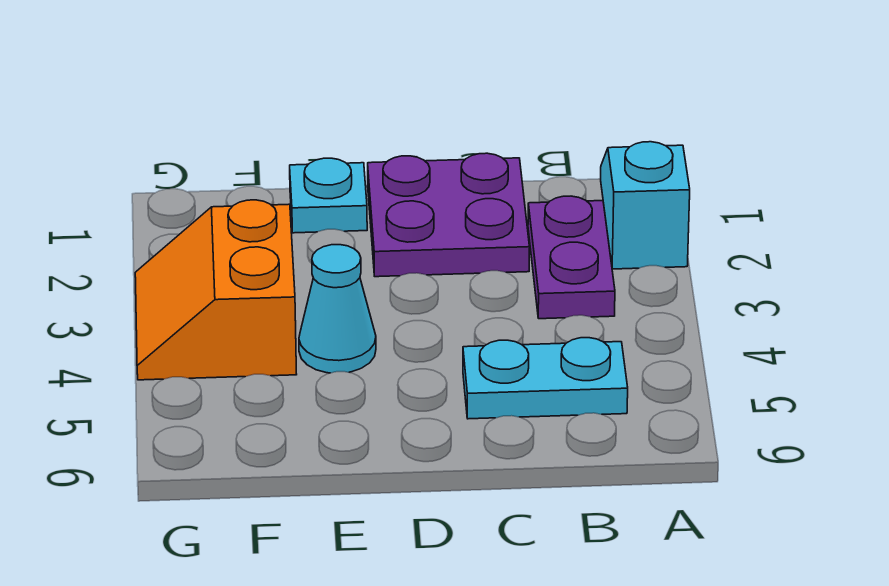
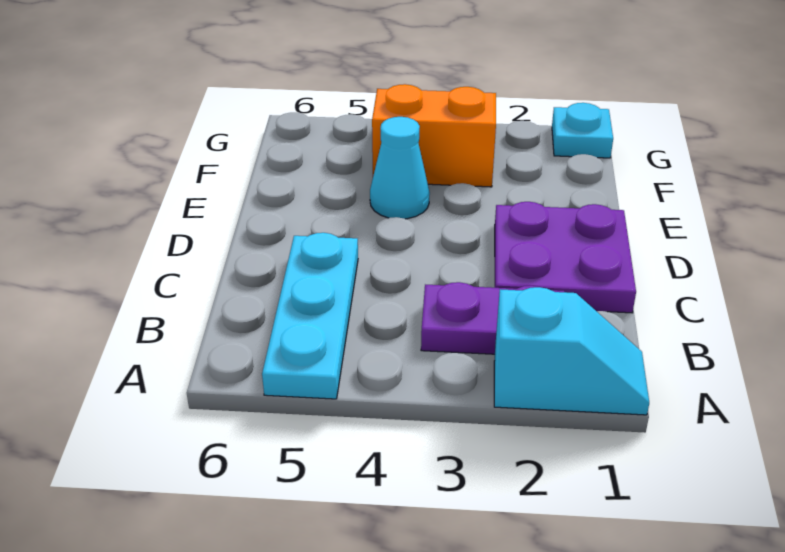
cyan 1x2 plate [463,338,628,419] -> cyan 1x3 plate [262,233,358,399]
cyan 1x1 plate [290,158,367,233] -> cyan 1x1 plate moved to [552,103,613,158]

